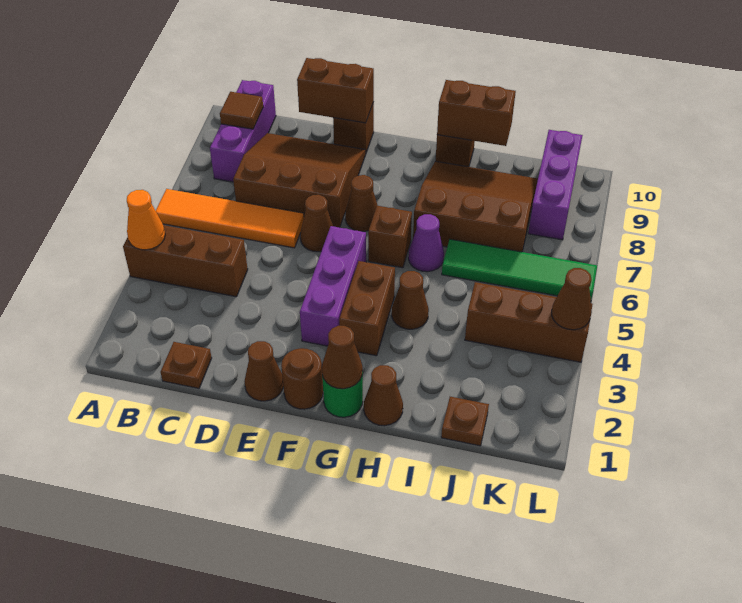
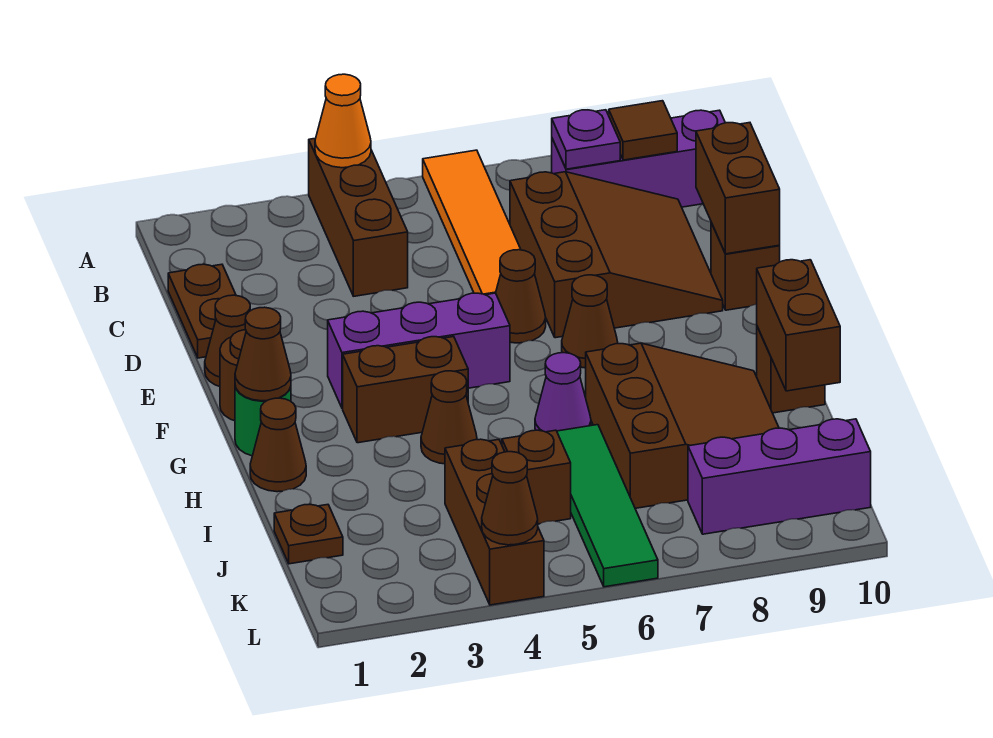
none -> purple 1x1 plate [552,110,620,169]
brown 1x1 plate [161,342,212,388] -> brown 1x2 plate [168,264,236,358]
brown 1x1 brick [368,206,412,268] -> brown 1x1 brick moved to [502,430,571,524]

